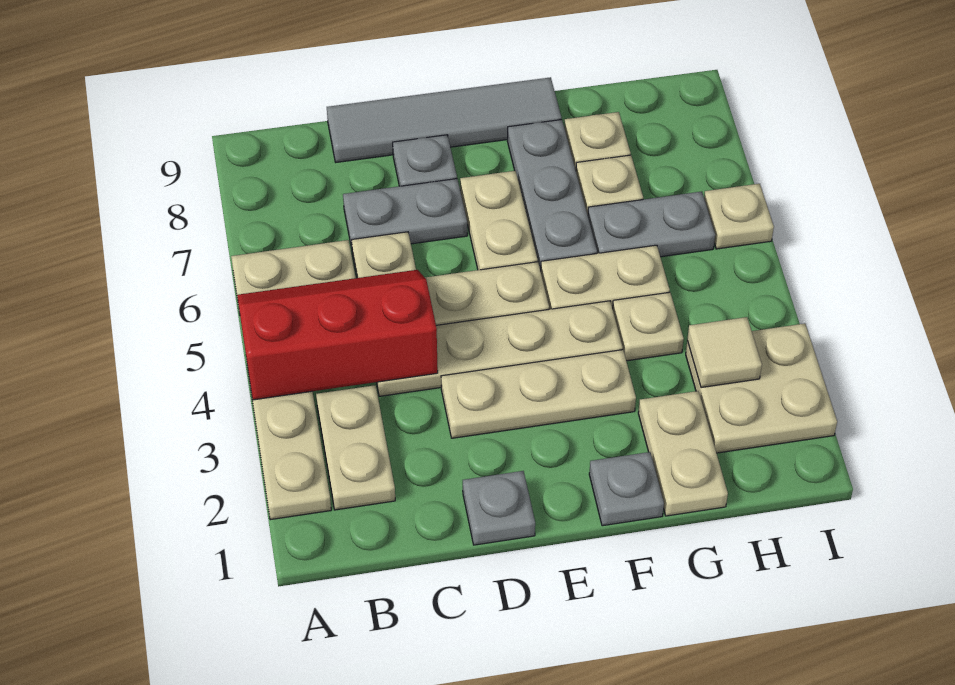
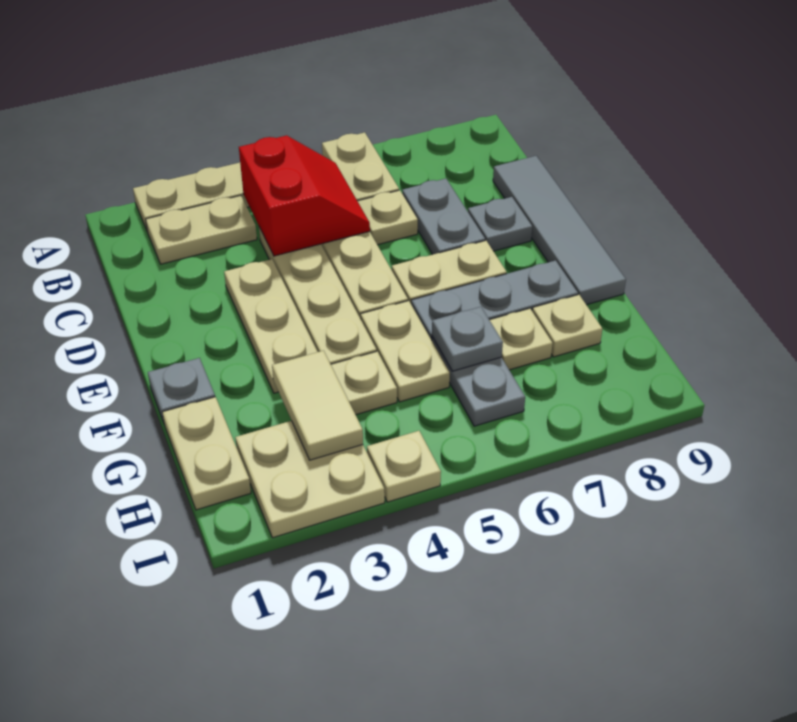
red 2x3 slope [237,270,438,400] -> red 2x2 slope [239,135,370,256]
grey 1x1 plate [463,471,535,545] -> grey 1x1 plate moved to [432,307,503,371]
tan 1x2 plate [638,391,728,516] -> tan 1x2 plate turned to [162,397,251,510]
tan 1x1 tile [687,317,762,388] -> tan 1x2 tile [272,351,363,460]
tan 1x1 plate [704,184,774,249] -> tan 1x1 plate moved to [367,431,441,502]

